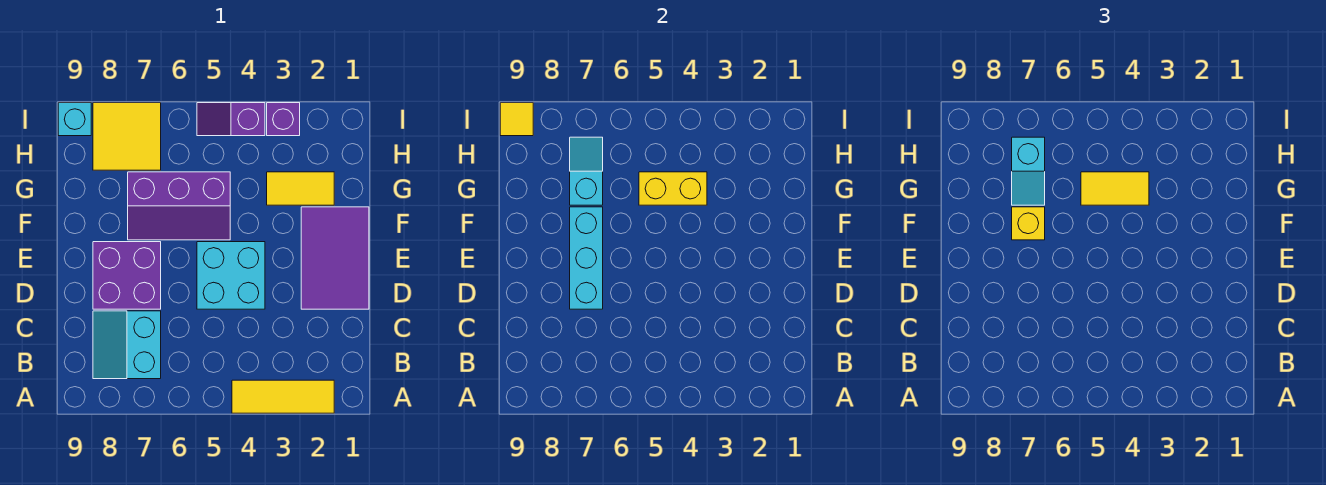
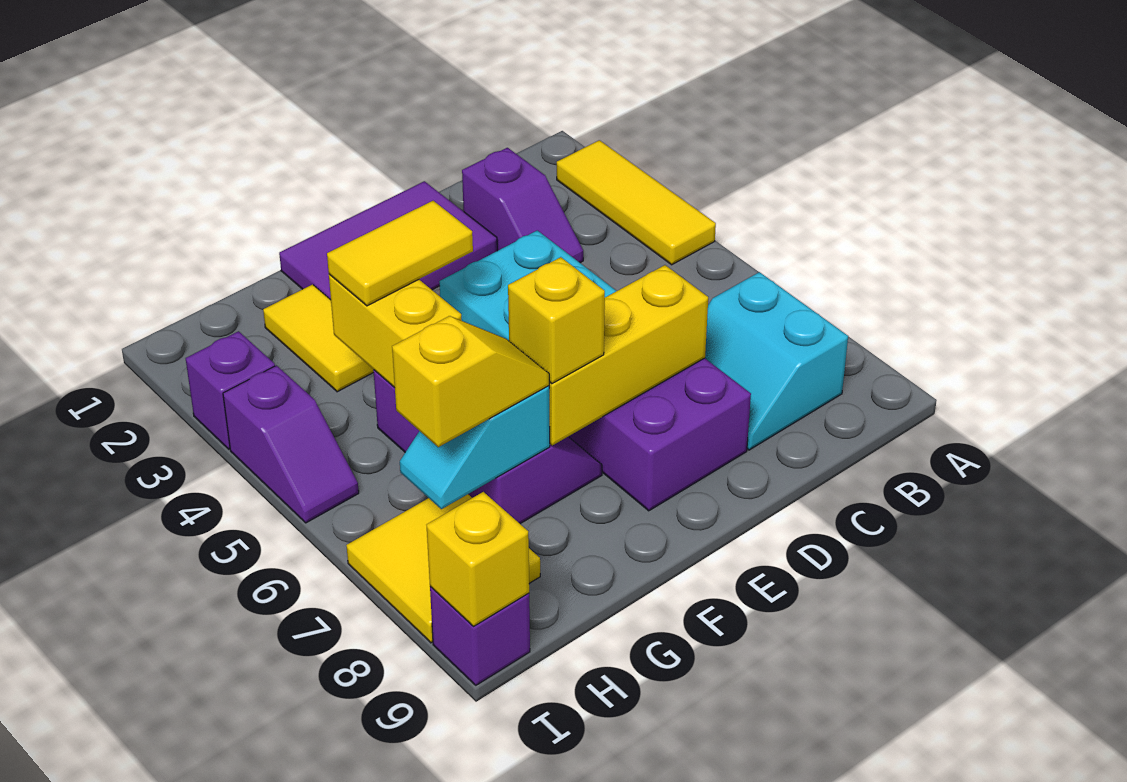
cyan 2x2 slope [93,311,161,379] -> cyan 2x2 slope turned to [705,272,848,450]
none -> purple 1x2 slope [462,148,583,263]
cyan 1x3 brick [570,207,603,309] -> yellow 1x3 brick [549,265,708,445]
yellow 1x2 tile [1081,172,1149,205] -> yellow 1x2 tile turned to [327,201,473,306]
cyan 1x2 slope [1012,137,1045,205] -> yellow 1x2 slope [392,316,549,447]
cyan 1x1 brick [58,103,91,136] -> purple 1x1 brick [430,587,530,685]
yellow 1x1 tile [500,103,533,136] -> yellow 1x1 brick [427,492,529,627]

